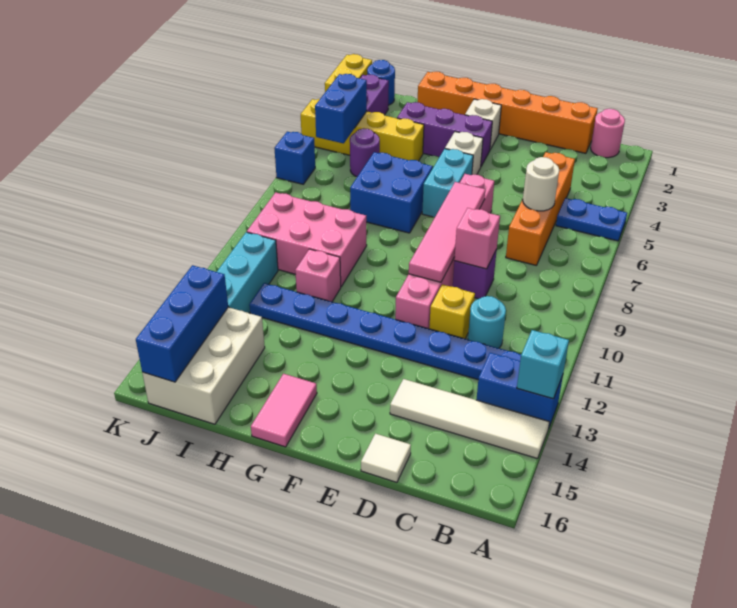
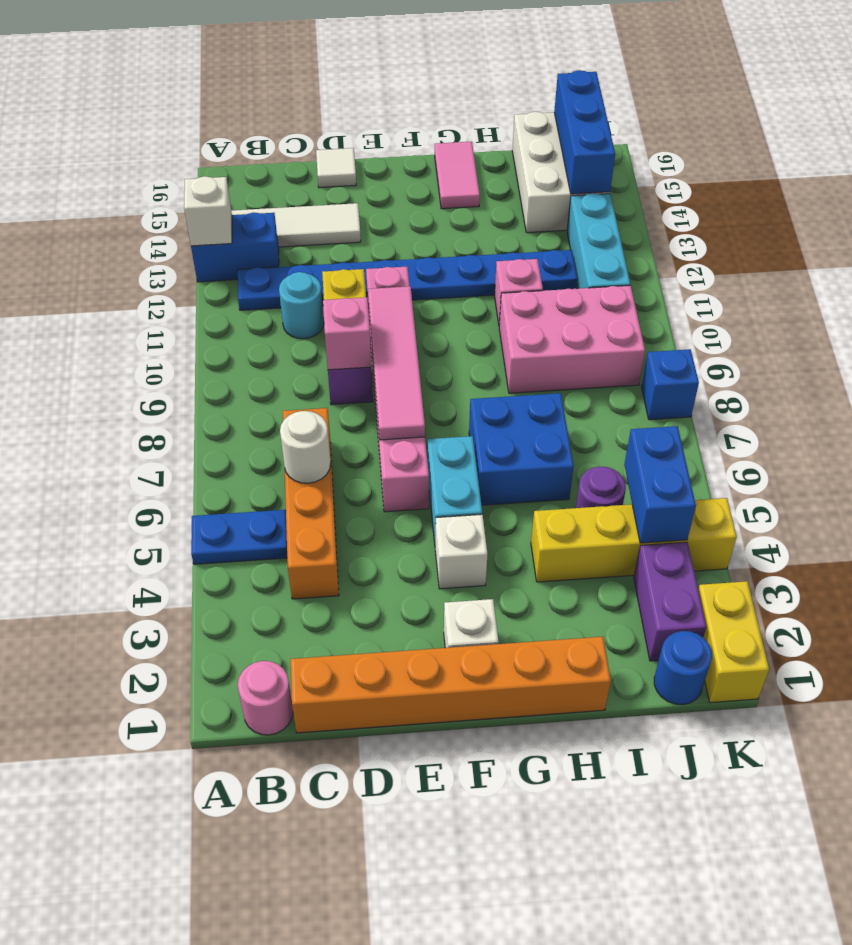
cyan 1x1 brick [517,330,569,399] -> white 1x1 brick [184,176,232,246]
purple 1x3 brick [397,102,492,166] -> none
blue 1x1 brick [274,132,315,184] -> blue 1x1 brick moved to [641,349,699,420]

